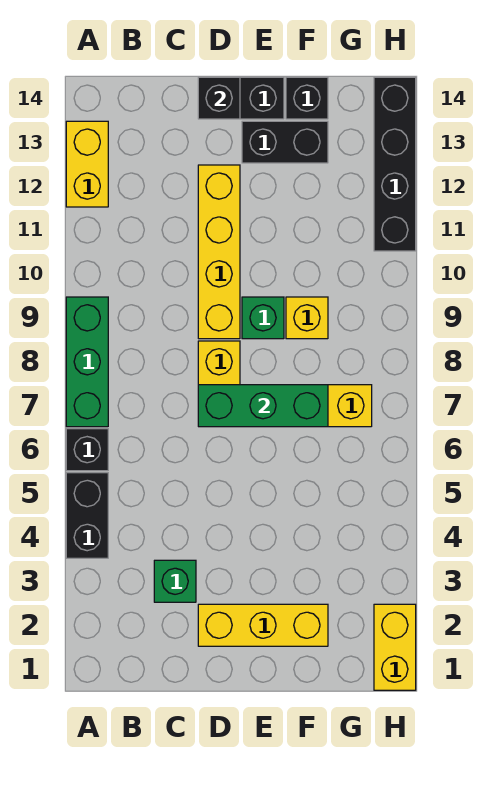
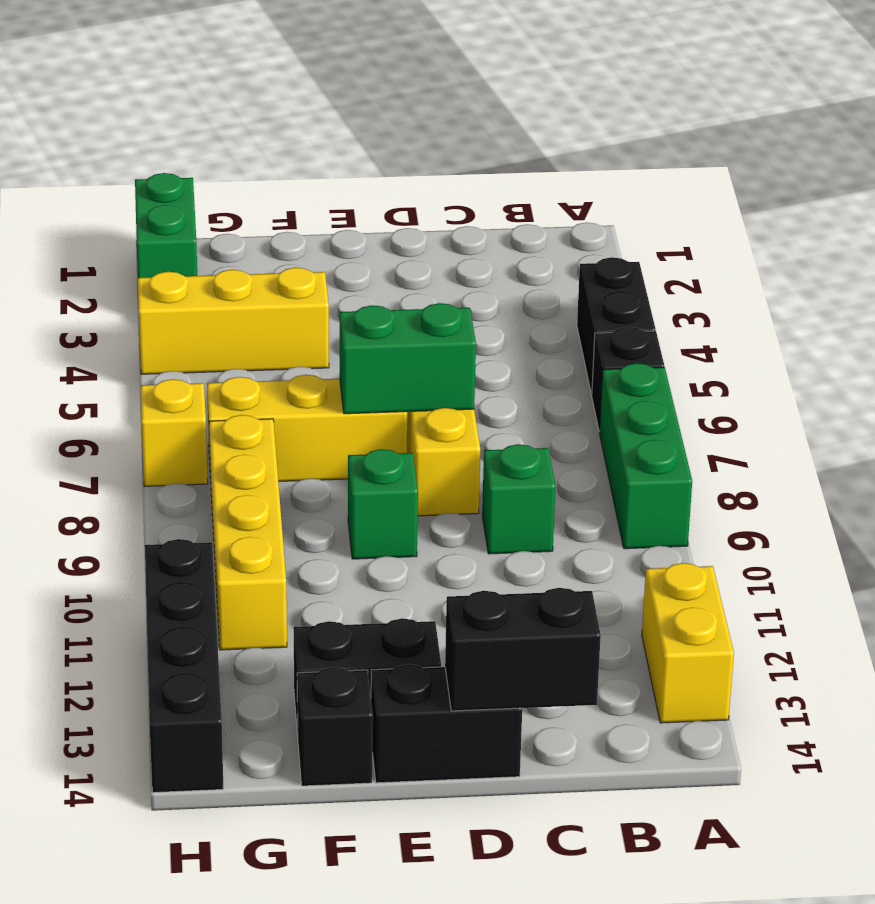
green 1x1 brick [154,560,196,602] -> green 1x1 brick moved to [482,444,556,554]
yellow 1x3 brick [198,604,328,646] -> yellow 1x3 brick moved to [138,268,329,374]
green 1x3 brick [198,385,328,427] -> green 1x2 brick [340,303,476,414]
yellow 1x4 brick [198,165,240,339] -> yellow 1x4 brick moved to [209,415,287,650]
black 1x1 brick [198,77,240,119] -> black 1x2 brick [445,588,601,711]
yellow 1x1 brick [286,297,328,339] -> yellow 1x1 brick moved to [141,379,208,486]
yellow 1x2 brick [374,604,416,690] -> green 1x2 brick [135,173,197,278]

